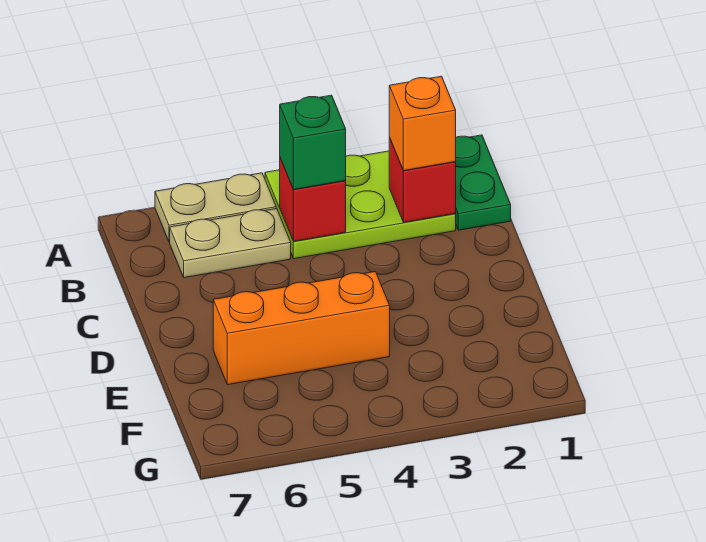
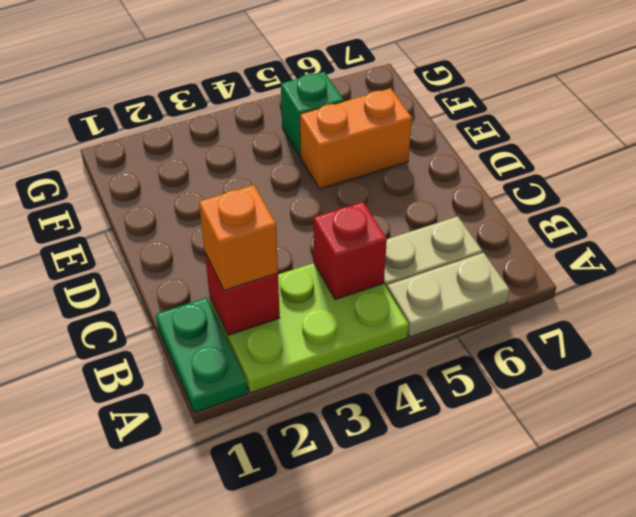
green 1x1 brick [280,95,346,190] -> green 1x1 brick moved to [281,72,344,157]
orange 1x3 brick [213,272,390,385] -> orange 1x2 brick [300,88,412,189]

